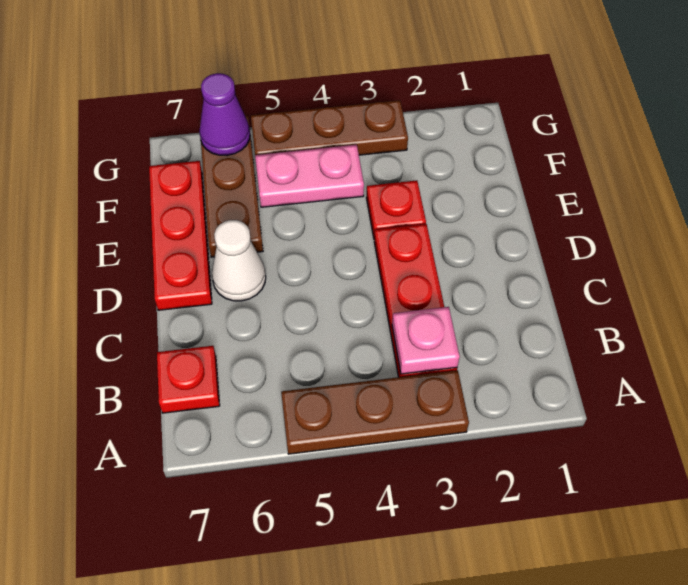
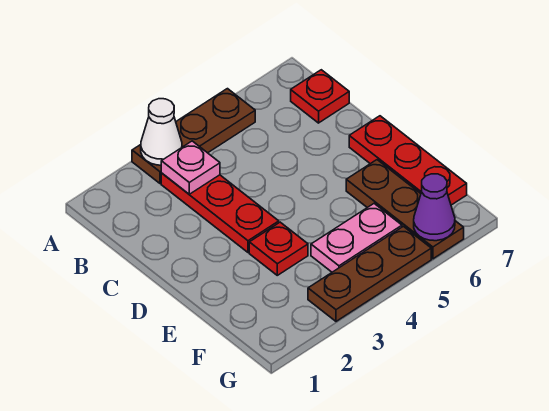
white 1x1 cone [212,220,266,301] -> white 1x1 cone moved to [141,99,182,165]

